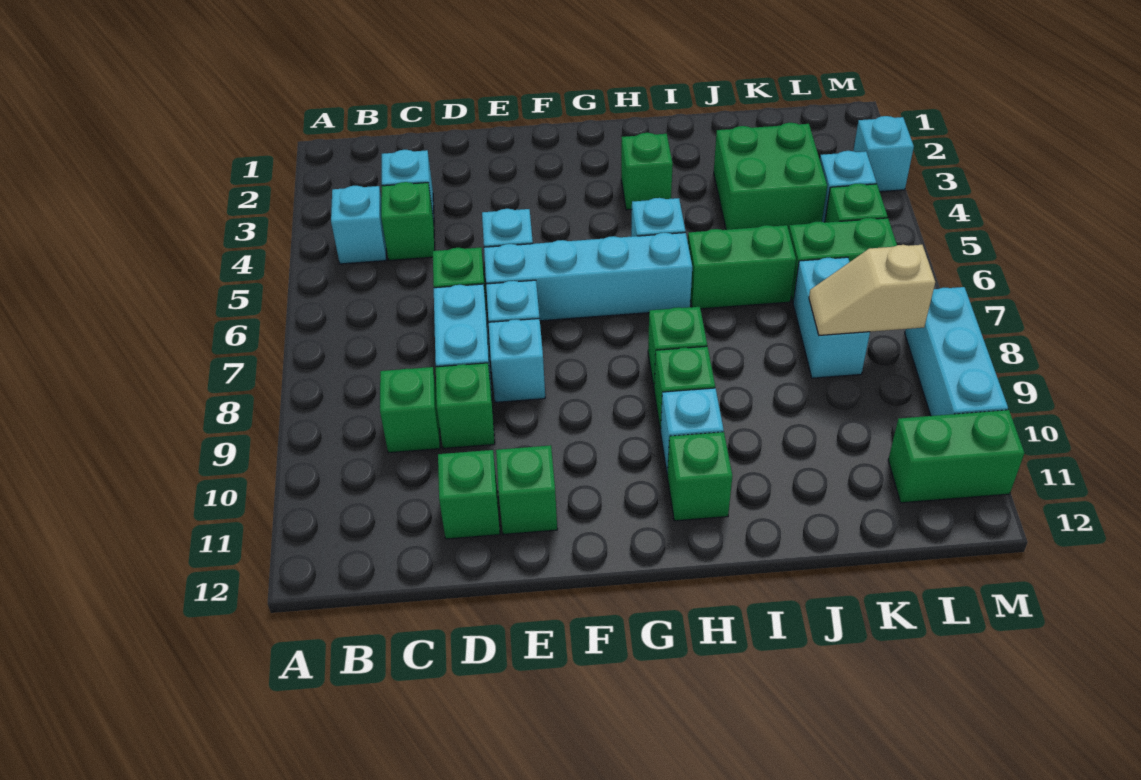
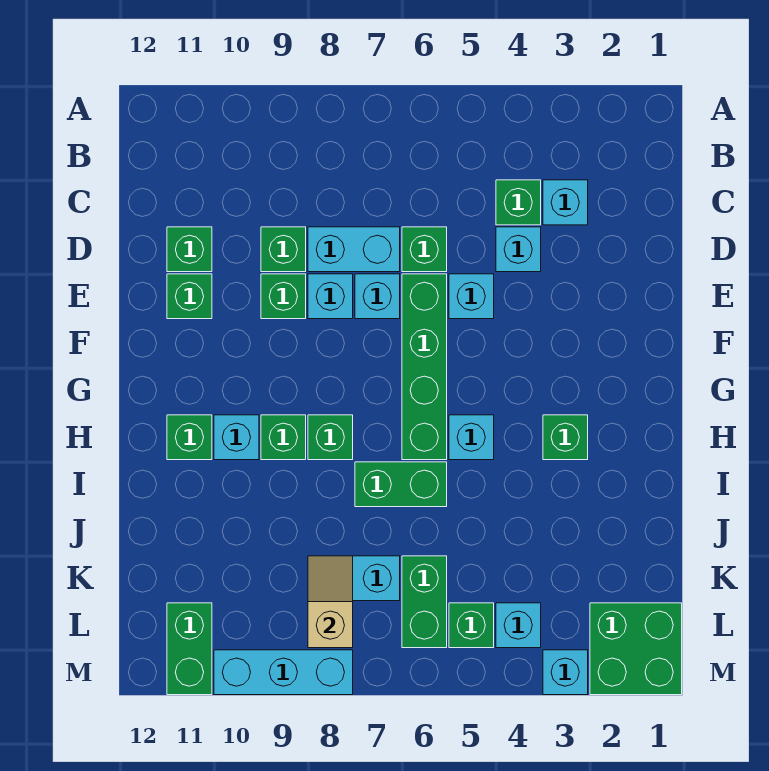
cyan 1x1 brick [331,186,386,264] -> cyan 1x1 brick moved to [496,227,541,272]
green 1x1 brick [380,367,440,453] -> green 1x1 brick moved to [261,274,306,319]
cyan 1x4 brick [484,233,692,321] -> green 1x4 brick [402,274,447,460]
green 1x2 brick [688,225,796,309] -> green 1x2 brick turned to [355,462,447,507]
green 2x2 brick [714,123,827,230] -> green 2x2 brick moved to [590,603,682,695]

